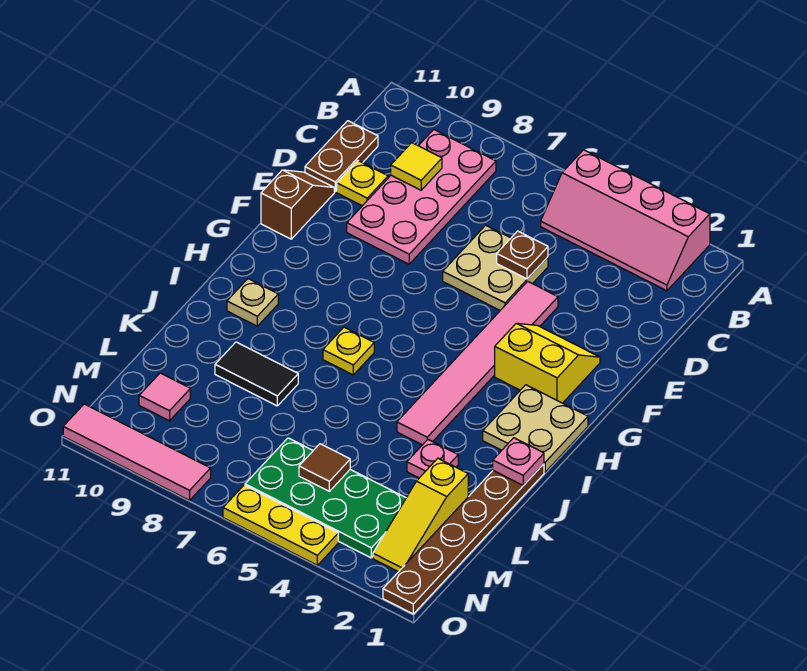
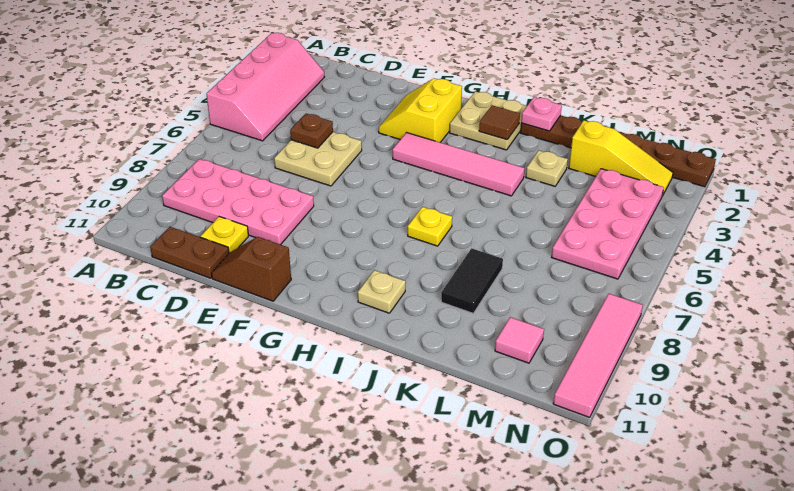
yellow 1x1 tile [391,143,442,190] -> none
pink 1x6 tile [397,281,558,445] -> pink 1x4 tile [393,133,525,196]
pink 1x1 plate [407,440,458,478] -> tan 1x1 plate [526,150,568,186]
green 2x4 plate [245,438,406,558] -> pink 2x4 plate [552,169,664,279]
brown 1x1 tile [299,444,350,491] -> brown 1x1 tile moved to [479,105,520,140]
yellow 1x3 plate [223,485,338,565] -> none

